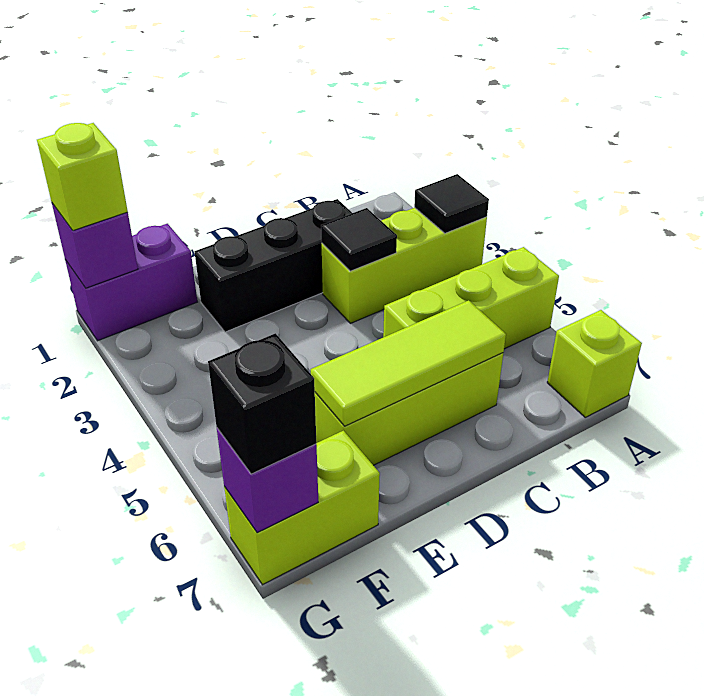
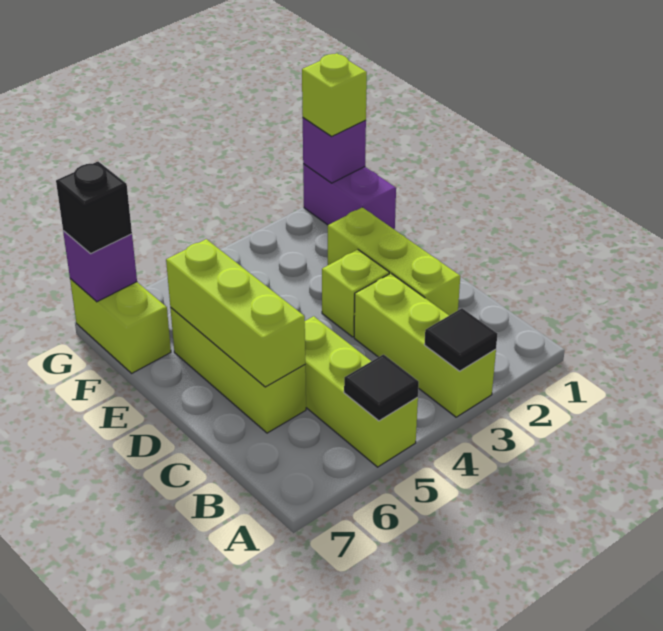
lime 1x1 brick [547,310,642,417] -> lime 1x1 brick moved to [322,249,389,337]
black 1x3 brick [195,199,352,332] -> lime 1x3 brick [328,207,460,315]
black 1x1 tile [321,208,397,271] -> black 1x1 tile moved to [344,354,419,421]
lime 1x3 tile [311,300,506,426] -> lime 1x3 brick [166,239,305,387]

